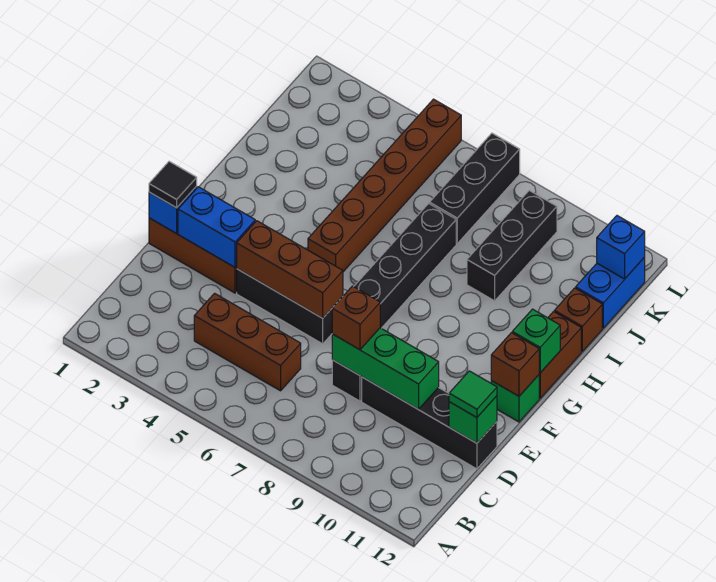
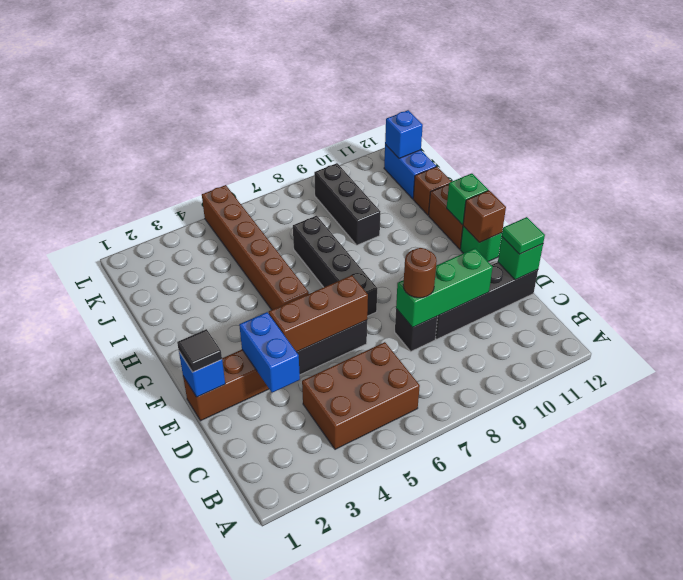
brown 1x3 brick [194,293,301,391] -> brown 2x3 brick [302,342,420,449]
brown 1x1 brick [332,286,380,350] -> brown 1x1 round brick [403,248,437,298]
blue 1x2 brick [178,187,255,267] -> blue 1x2 brick turned to [239,312,300,393]
black 1x3 brick [430,133,520,243] -> none

